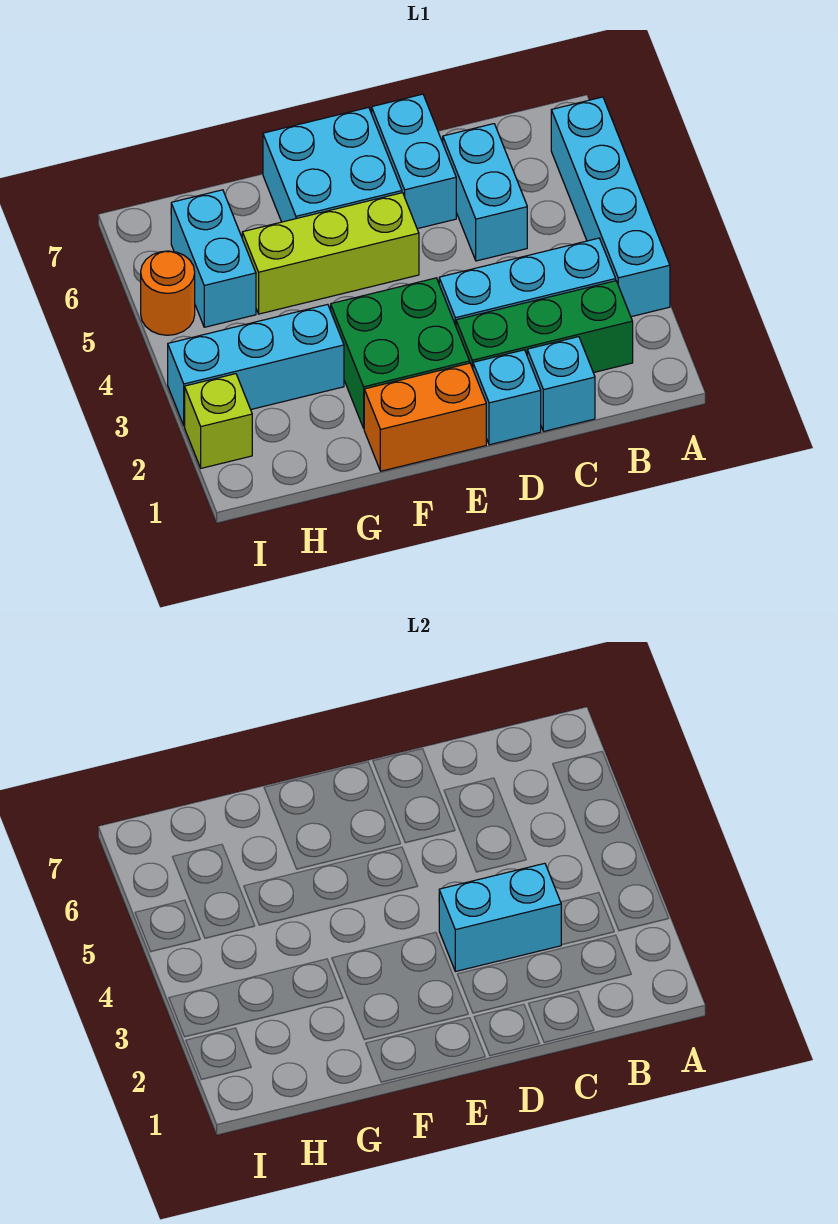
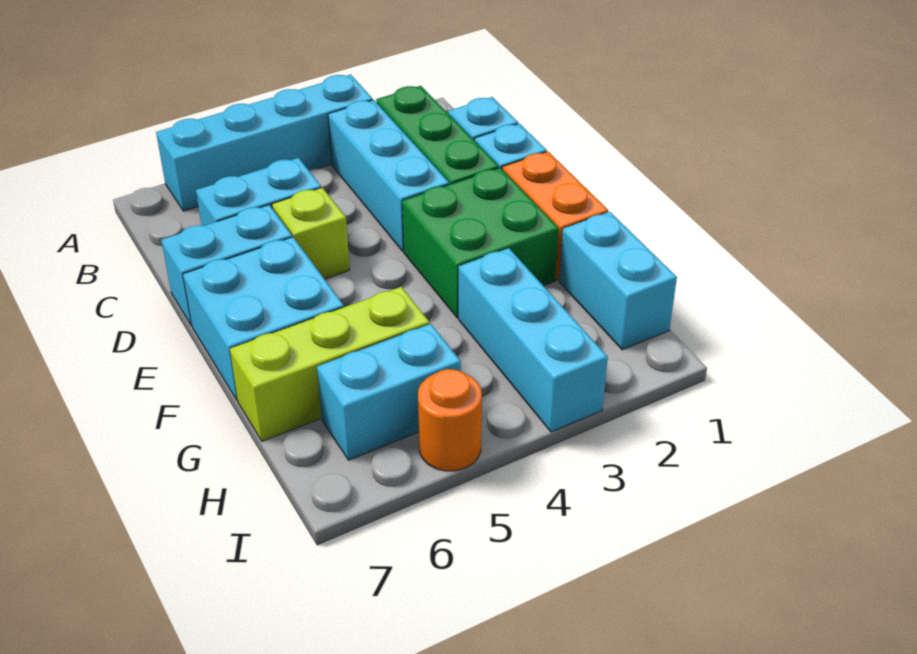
cyan 1x2 brick [439,863,561,972] -> cyan 1x2 brick moved to [559,212,677,350]
lime 1x3 brick [242,193,419,314] -> lime 1x3 brick turned to [230,287,430,441]
lime 1x1 brick [185,374,252,468] -> lime 1x1 brick moved to [272,188,350,279]

